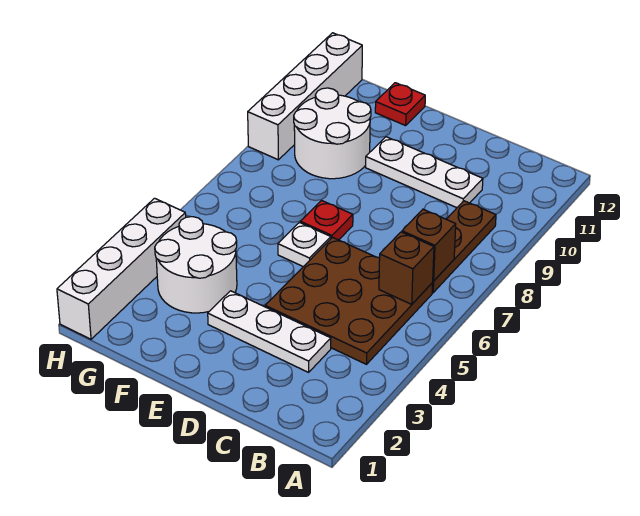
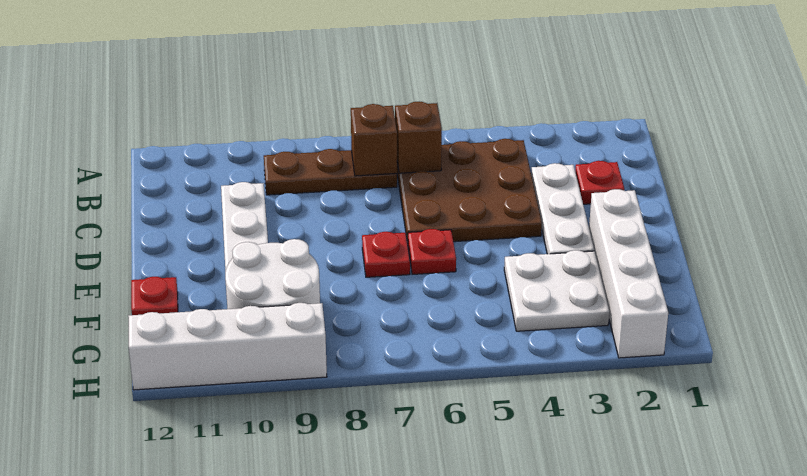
none -> red 1x1 plate [575,161,624,204]
white 1x1 plate [278,223,331,267] -> red 1x1 plate [407,229,456,275]
white 2x2 round brick [155,217,237,313] -> white 2x2 plate [504,250,609,331]
white 1x4 brick [57,198,186,339] -> white 1x4 brick turned to [589,189,668,358]

